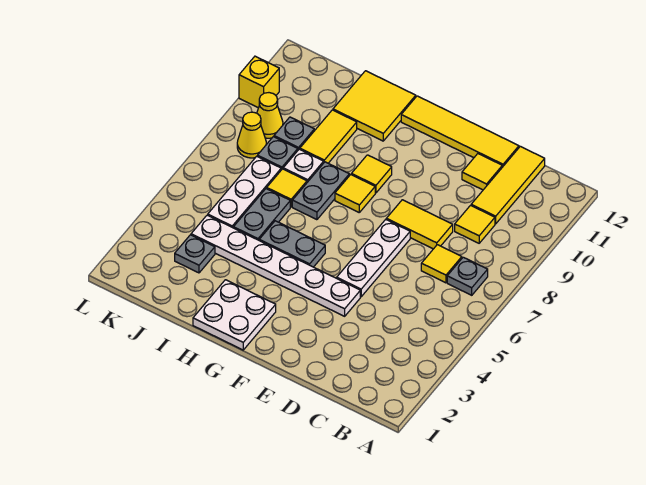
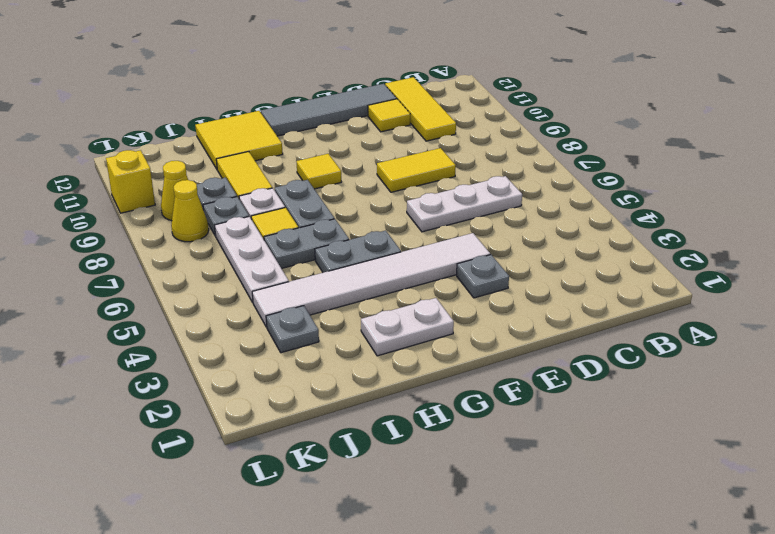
grey 1x1 plate [447,257,488,295] -> grey 1x1 plate moved to [457,255,509,298]
yellow 1x1 tile [421,245,462,283] -> none
yellow 1x1 tile [455,205,495,243] -> none
yellow 1x4 tile [401,96,519,167] -> grey 1x4 tile [261,84,397,136]
white 1x6 plate [191,215,360,316] -> white 1x6 tile [252,233,490,327]
white 1x3 plate [337,220,410,297] -> white 1x3 plate turned to [407,176,522,232]
white 2x2 plate [193,280,276,350] -> white 1x2 plate [361,298,454,356]
yellow 1x1 tile [335,175,375,212] -> none
grey 1x2 plate [234,189,290,240] -> grey 1x2 plate turned to [264,219,349,269]

